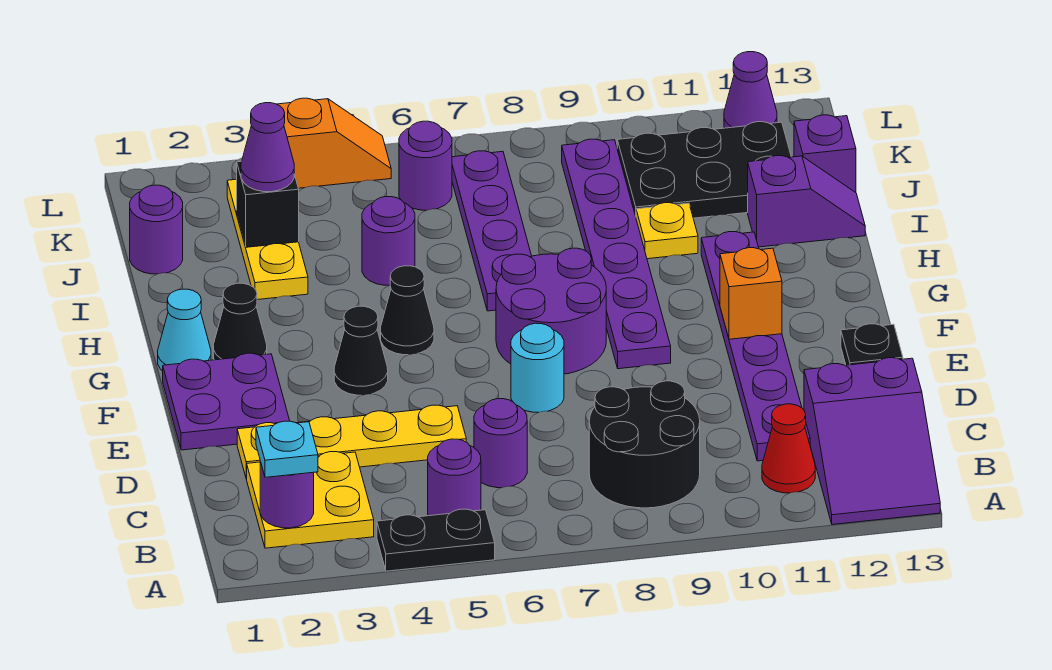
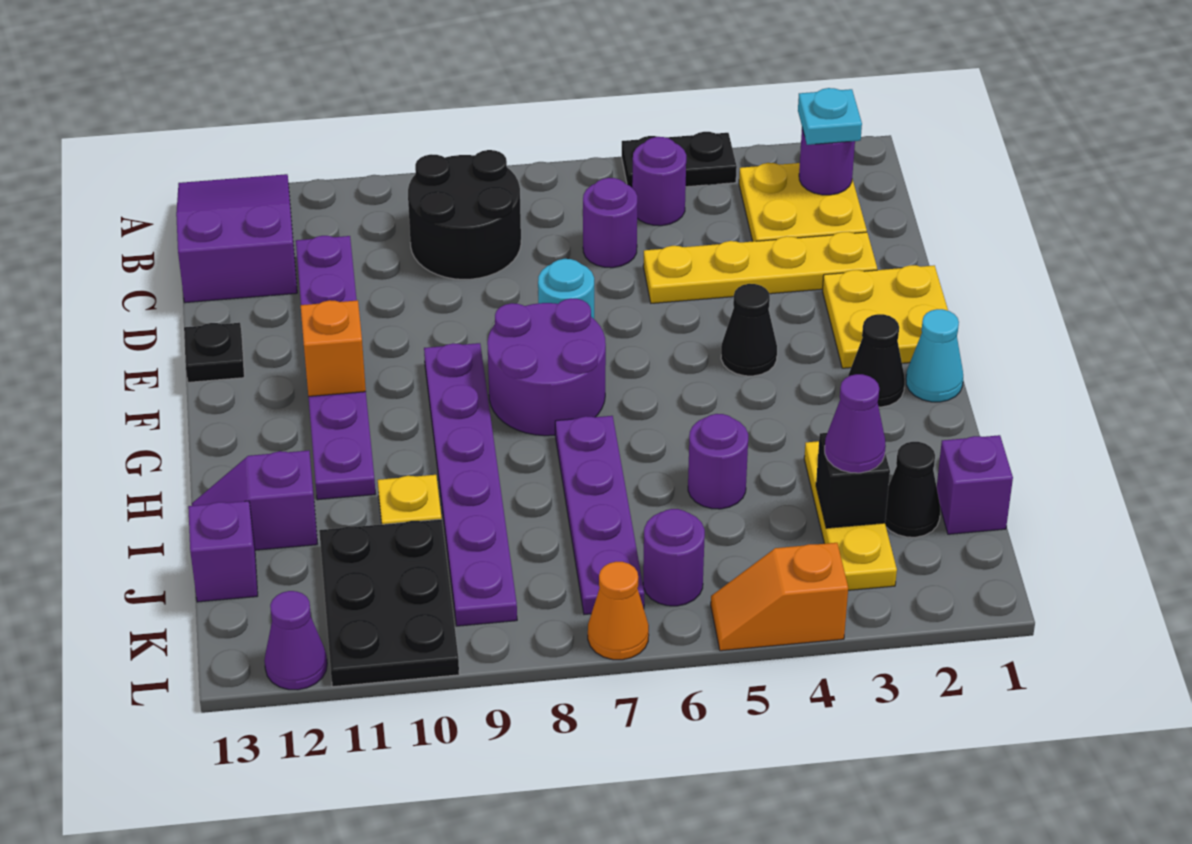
red 1x1 cone [762,404,815,493] -> none
purple 2x2 plate [163,353,290,450] -> yellow 2x2 plate [822,265,948,368]
black 1x1 cone [381,266,434,355] -> black 1x1 cone moved to [885,442,940,537]
purple 1x1 round brick [130,185,183,274] -> purple 1x1 brick [937,435,1013,534]
black 2x3 plate [617,122,791,218] -> black 2x3 plate turned to [319,519,459,687]
none -> orange 1x1 cone [588,562,649,660]

